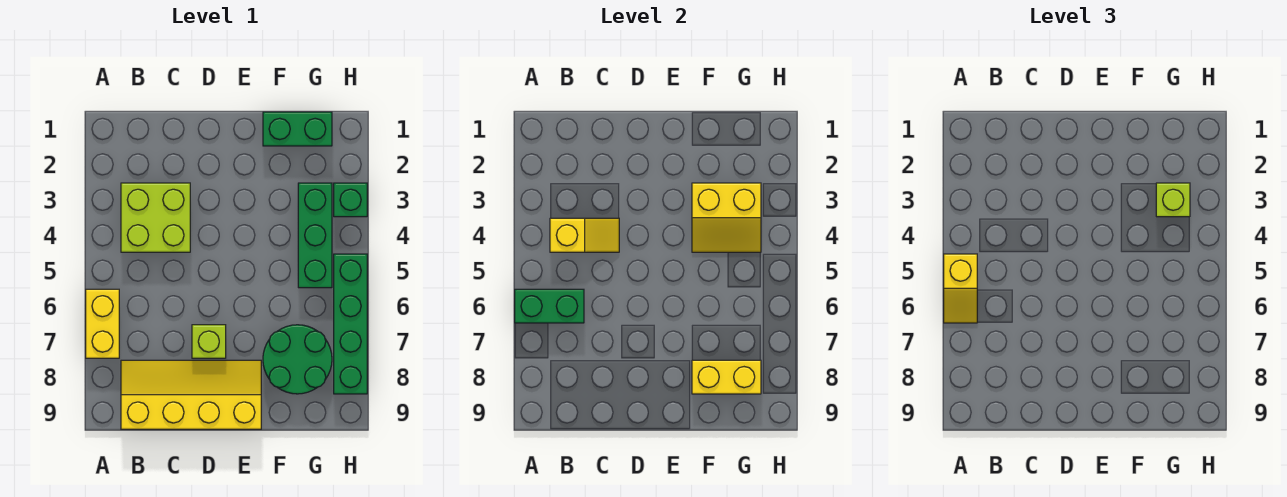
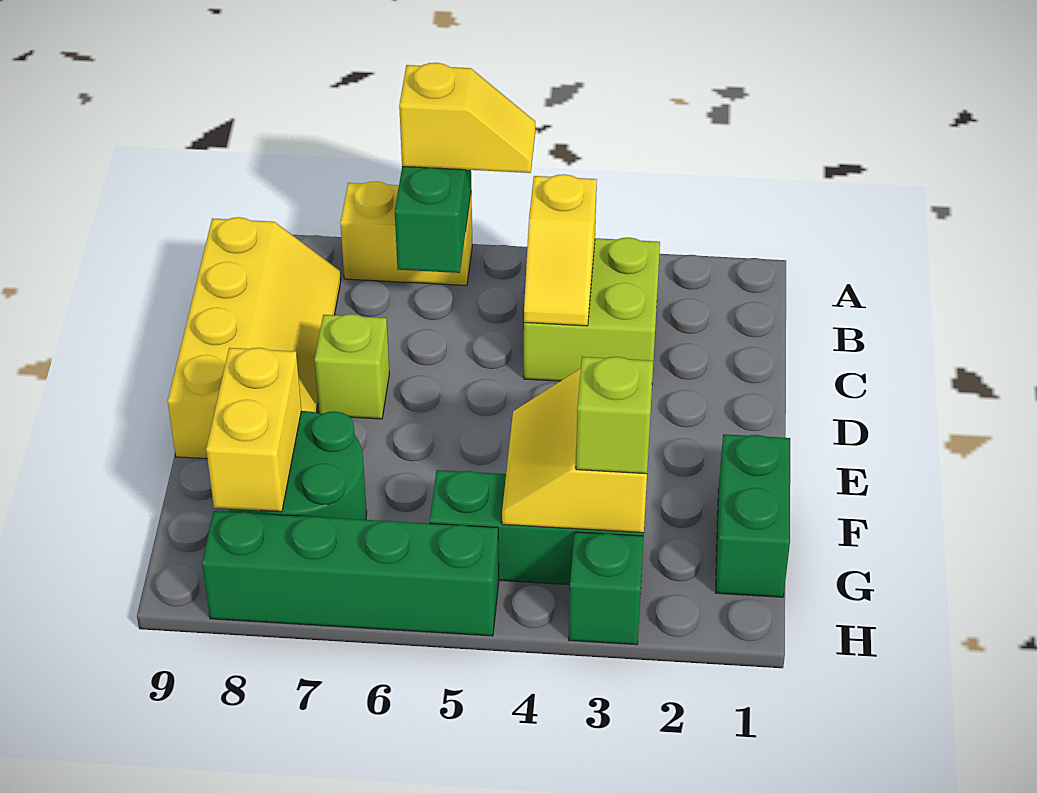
yellow 1x2 slope [944,254,977,323] -> yellow 1x2 slope turned to [399,63,535,173]

